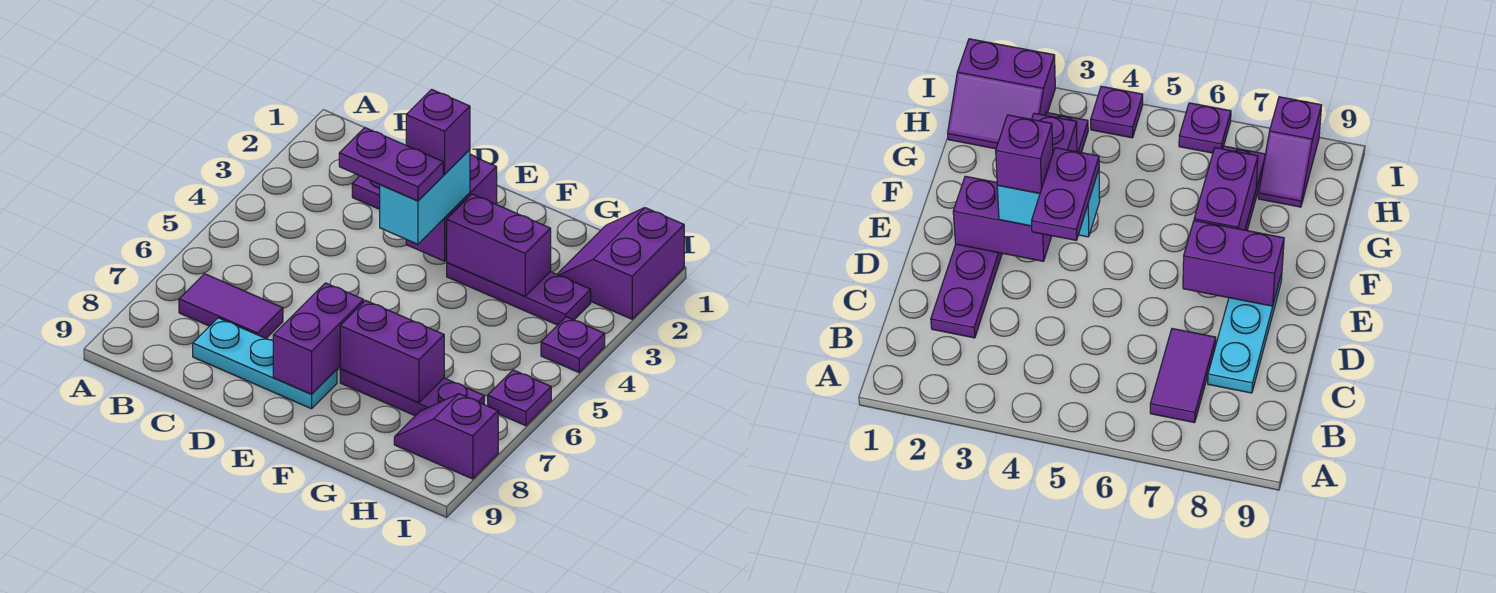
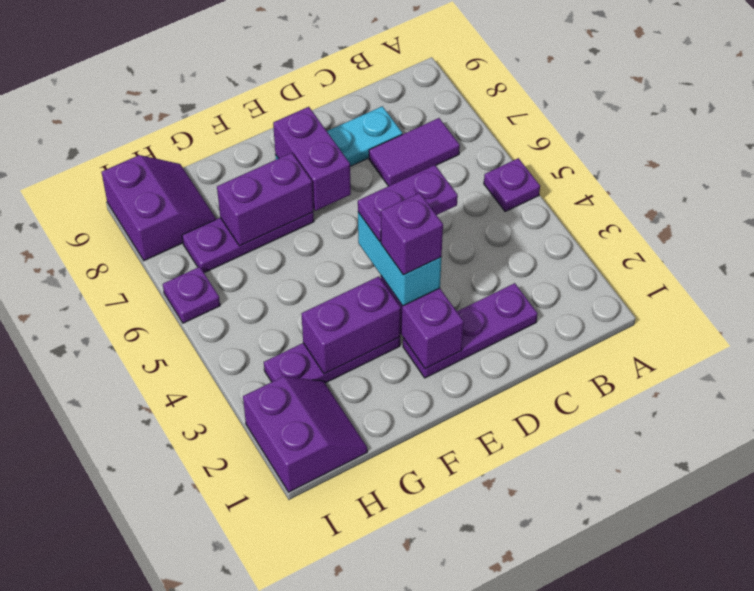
purple 1x2 slope [394,394,498,479] -> purple 2x2 slope [102,155,216,261]
purple 1x1 plate [541,317,605,372] -> purple 1x1 plate moved to [484,158,540,212]

